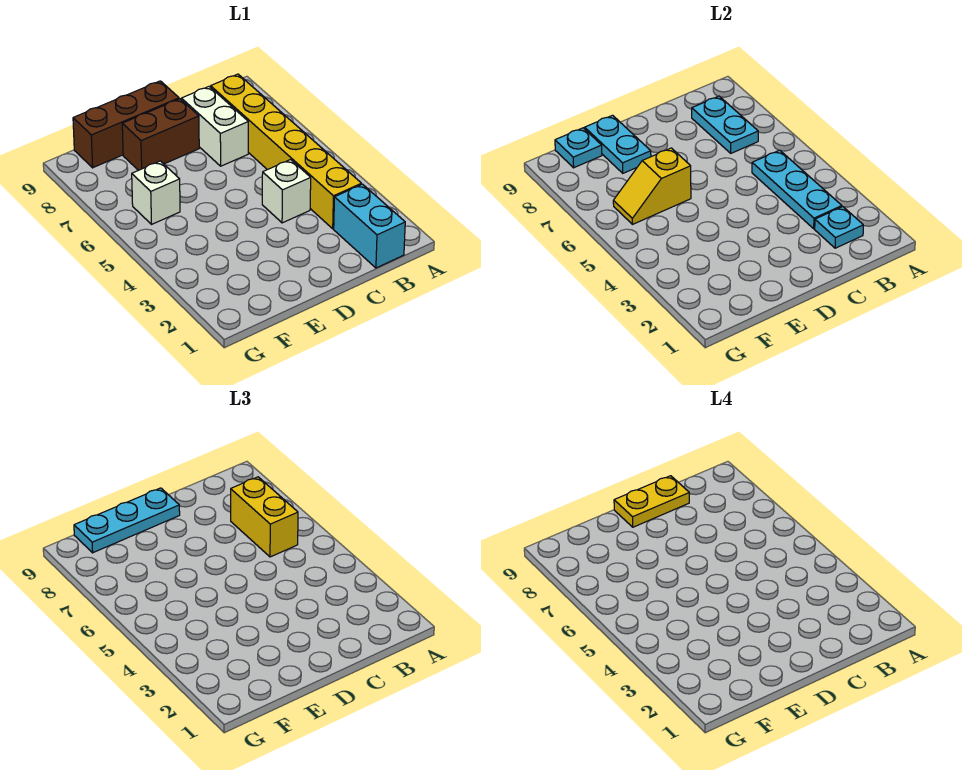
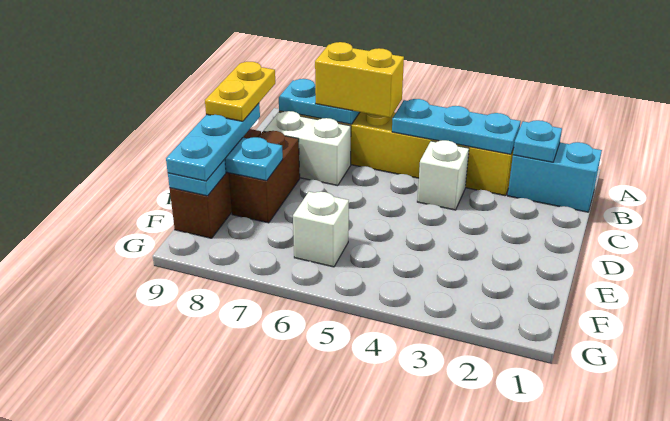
yellow 1x2 slope [613,148,691,224] -> none

